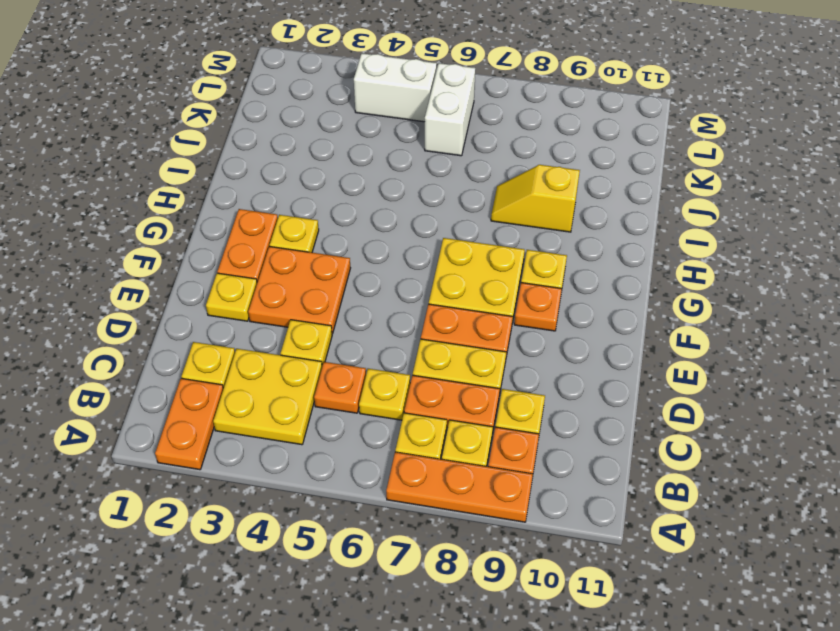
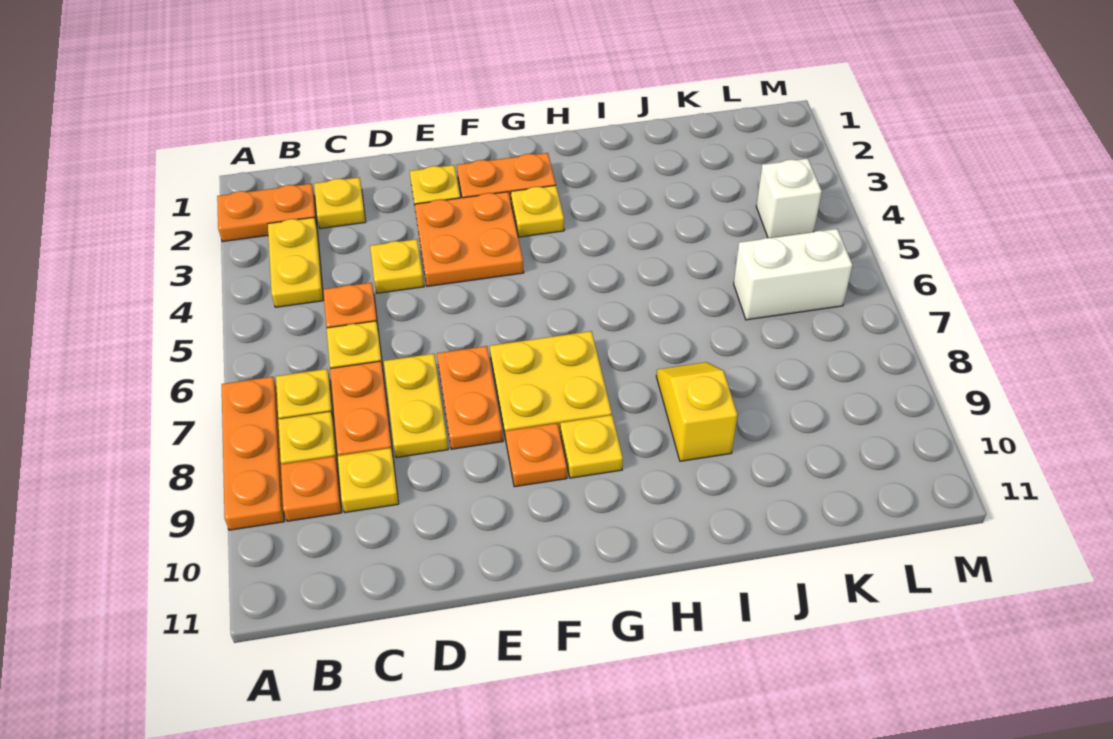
yellow 2x2 plate [213,349,322,445] -> yellow 1x2 plate [268,217,324,307]
white 1x2 brick [354,53,437,122] -> white 1x1 brick [756,159,822,238]

